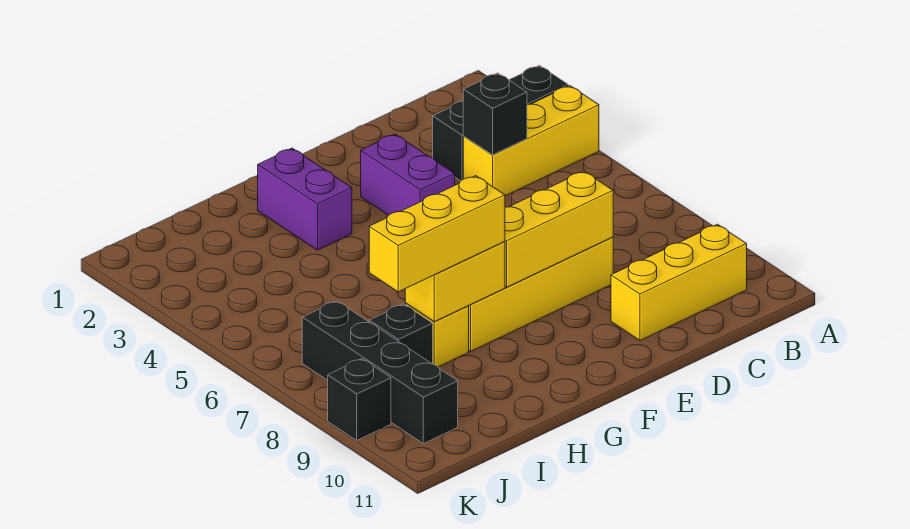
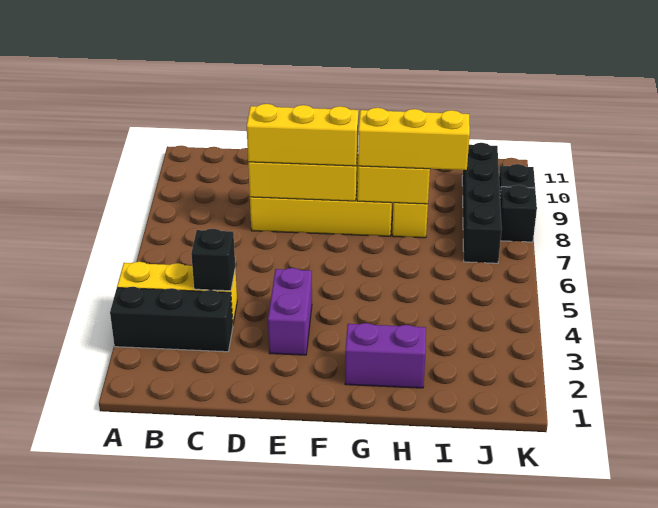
yellow 1x3 brick [611,224,747,340] -> yellow 1x3 brick moved to [247,104,358,166]
purple 1x2 brick [258,148,352,250] -> purple 1x2 brick turned to [345,323,426,388]
black 1x1 brick [369,304,433,364] -> black 1x1 brick moved to [500,185,537,242]

